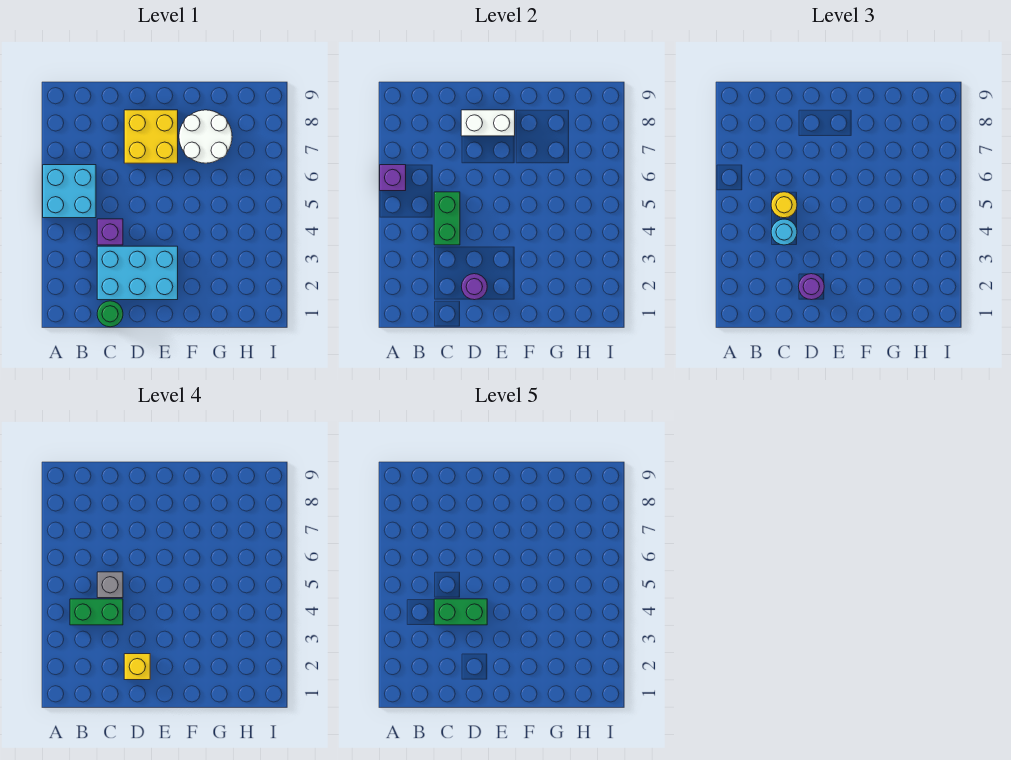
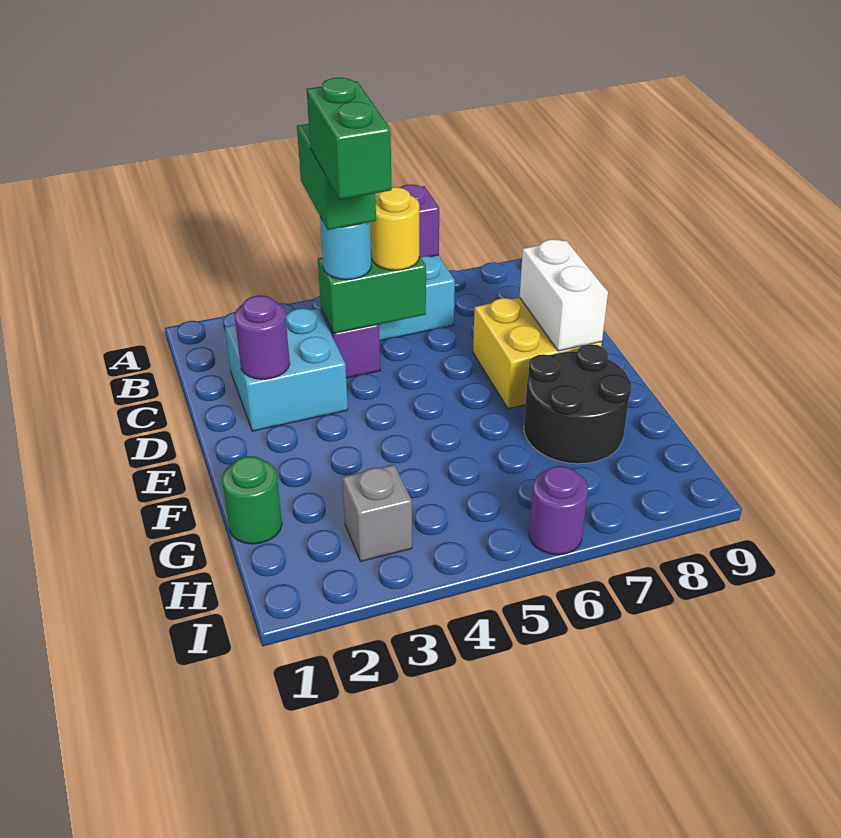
green 1x1 round brick [97,301,123,327] -> green 1x1 round brick moved to [222,456,282,544]
cyan 2x3 brick [97,246,178,300] -> cyan 2x2 brick [225,308,348,431]
grey 1x1 brick [97,572,123,598] -> grey 1x1 brick moved to [342,465,412,561]
purple 1x1 round brick [798,274,824,300] -> purple 1x1 round brick moved to [529,466,588,555]
yellow 1x1 brick [124,654,150,680] -> none
white 2x2 round brick [179,110,232,163] -> black 2x2 round brick [524,344,632,464]

